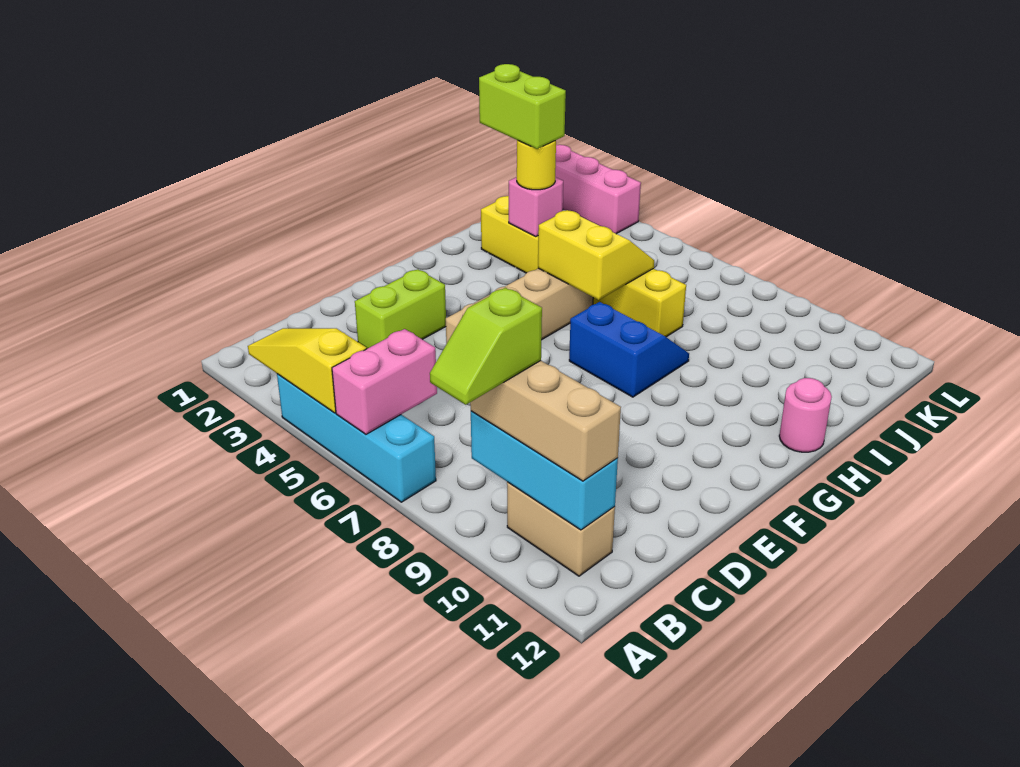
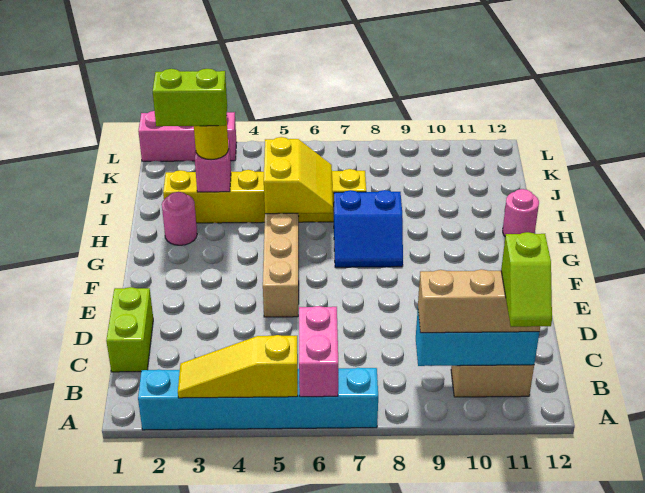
cyan 1x4 brick [277,374,436,502] -> cyan 1x6 brick [138,368,378,430]
lime 1x2 slope [430,288,542,405] -> lime 1x2 slope moved to [501,232,552,327]
lime 1x2 brick [355,269,446,349] -> lime 1x2 brick moved to [106,287,153,372]
blue 2x2 slope [569,302,689,397] -> blue 2x2 slope turned to [334,190,403,267]
none -> pink 1x1 round brick [162,192,197,245]
yellow 2x2 slope [538,210,654,300] -> yellow 2x2 slope turned to [264,137,333,214]

